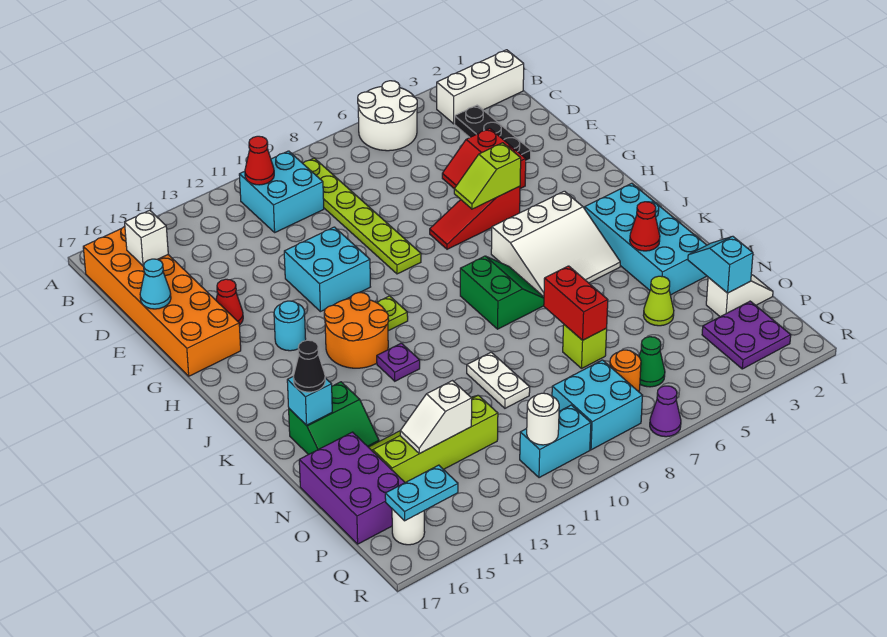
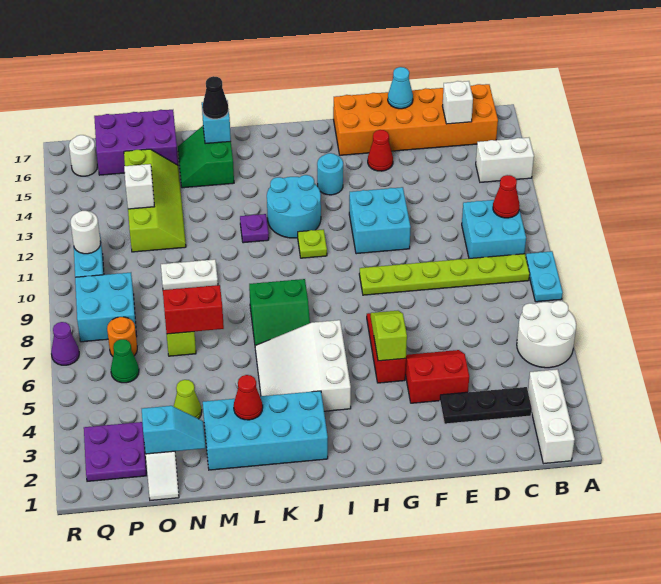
none -> white 1x2 brick [476,138,534,182]
orange 2x2 round brick [324,293,389,368] -> cyan 2x2 round brick [267,175,321,238]
cyan 1x2 plate [385,465,458,521] -> cyan 1x2 plate moved to [526,251,563,302]

